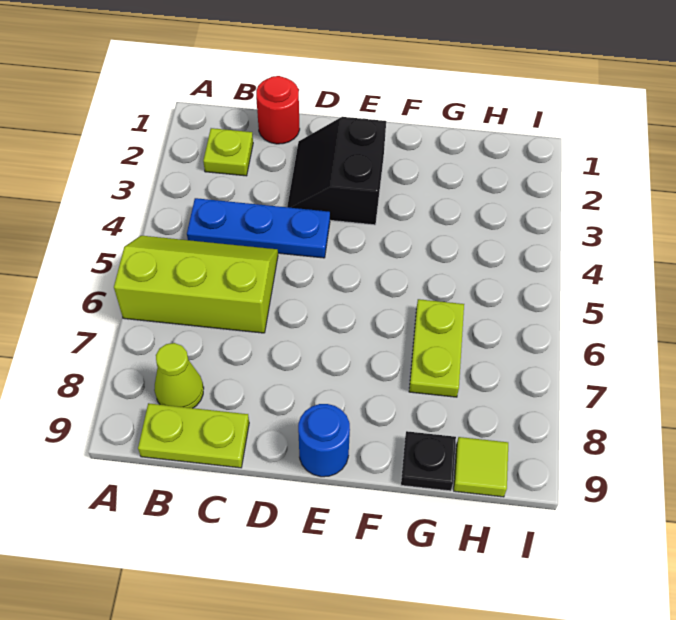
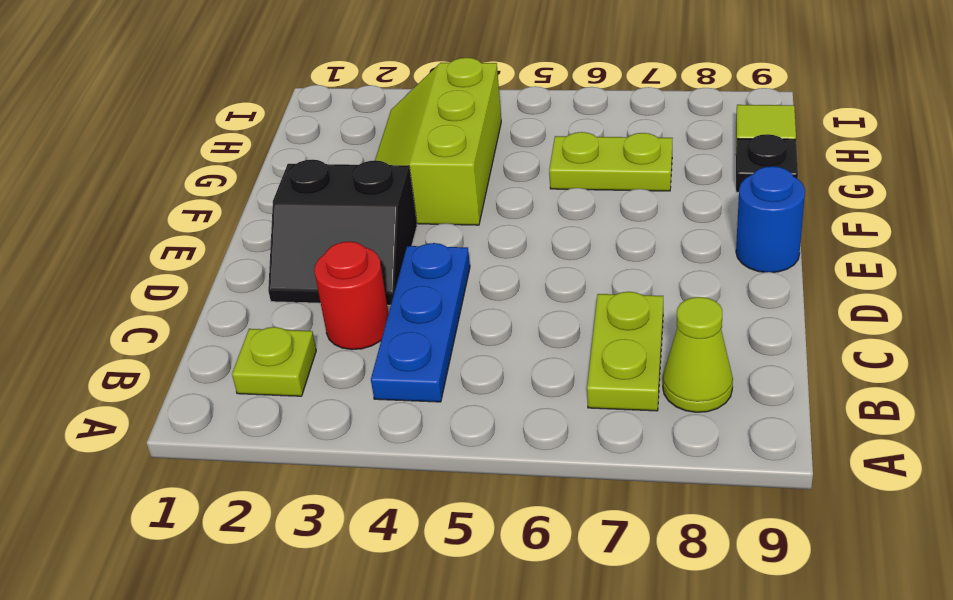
lime 2x3 slope [114,236,278,333] -> lime 2x3 slope moved to [375,58,501,225]
lime 1x2 plate [138,403,249,468] -> lime 1x2 plate moved to [587,292,663,411]
red 1x1 round brick [256,76,300,144] -> red 1x1 round brick moved to [314,241,389,350]

